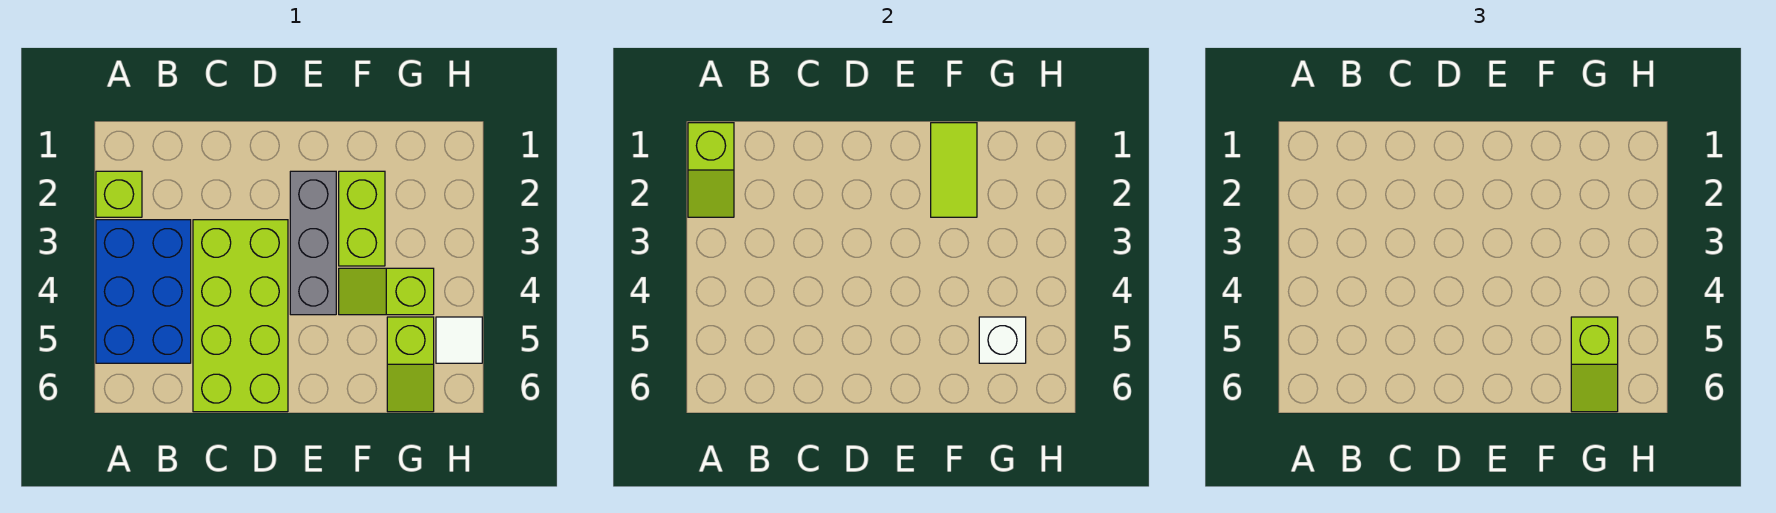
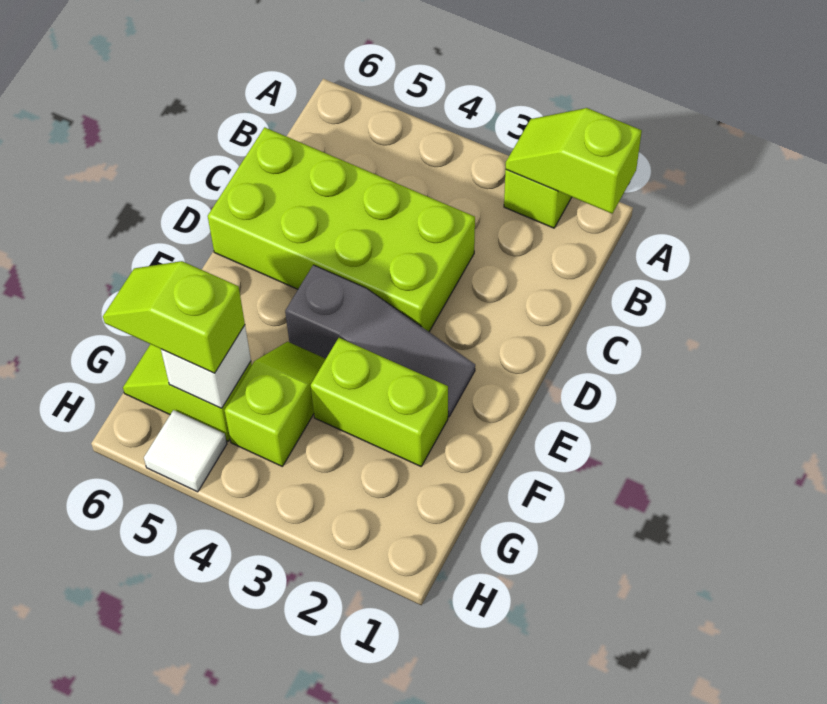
blue 2x3 brick [96,220,191,363] -> none
grey 1x3 brick [290,171,336,315] -> grey 1x3 slope [285,265,475,417]
lime 1x2 tile [931,123,977,217] -> none

